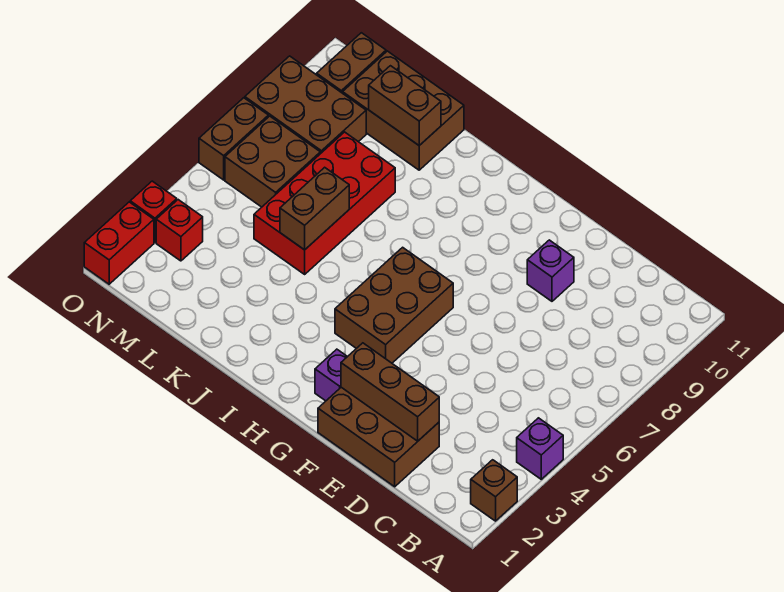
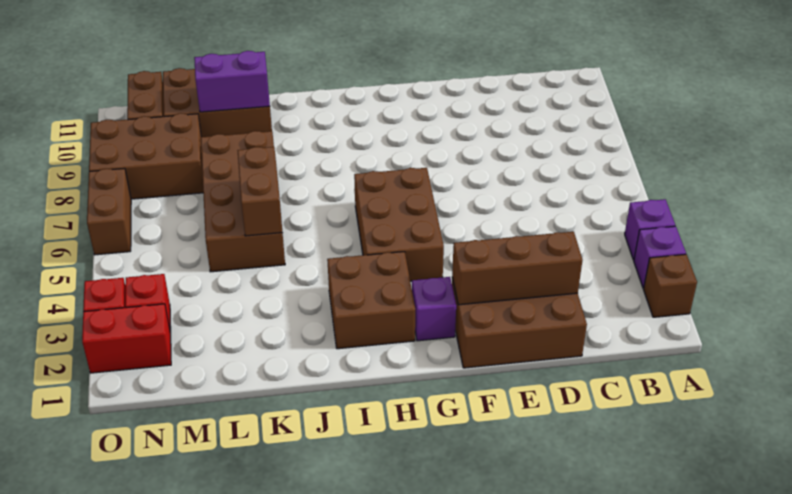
purple 1x1 brick [527,240,574,301] -> purple 1x1 brick moved to [634,226,686,288]
red 2x4 brick [254,132,395,274] -> brown 2x4 brick [201,131,285,272]
brown 1x2 brick [369,66,441,145] -> purple 1x2 brick [194,51,270,112]
brown 2x2 brick [225,116,320,207] -> brown 2x2 brick moved to [327,252,415,349]
red 1x2 brick [84,202,154,284] -> red 1x2 brick turned to [82,304,171,373]

